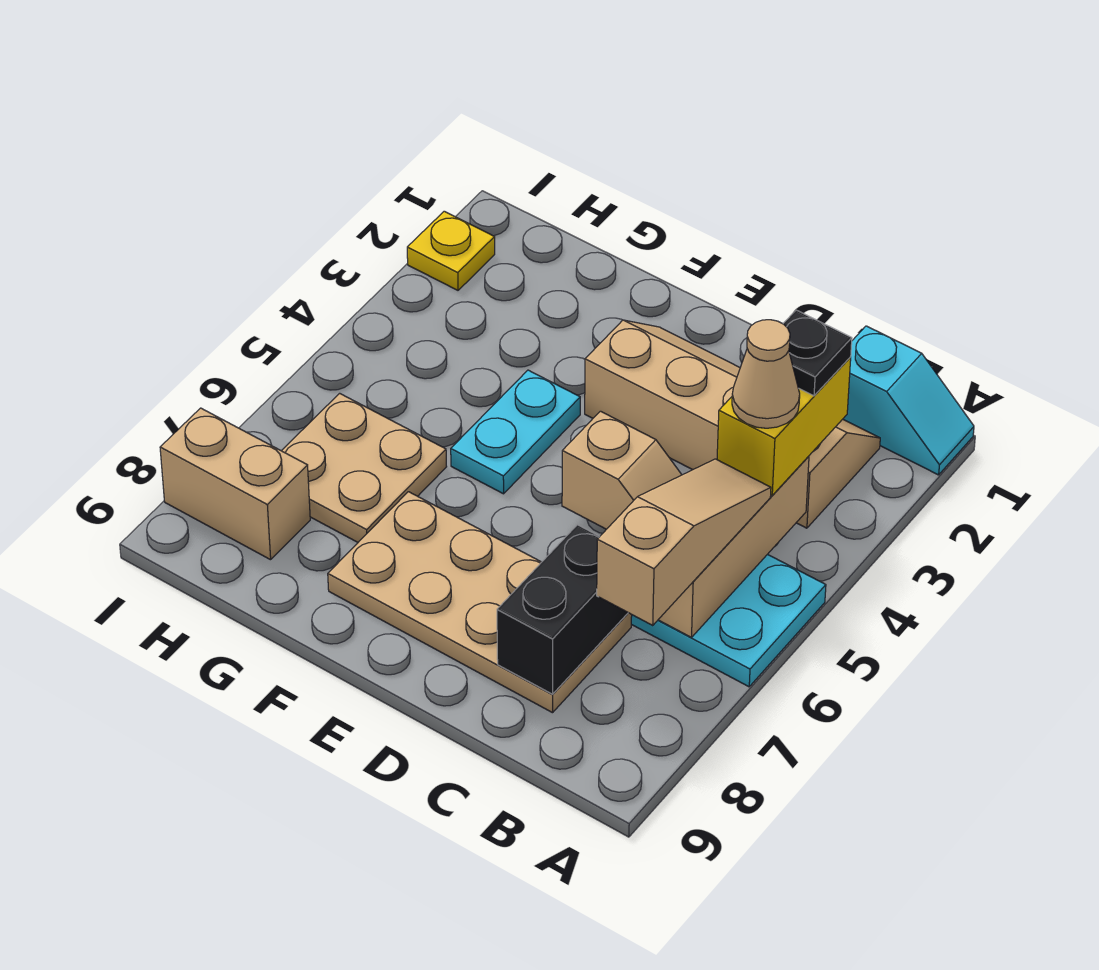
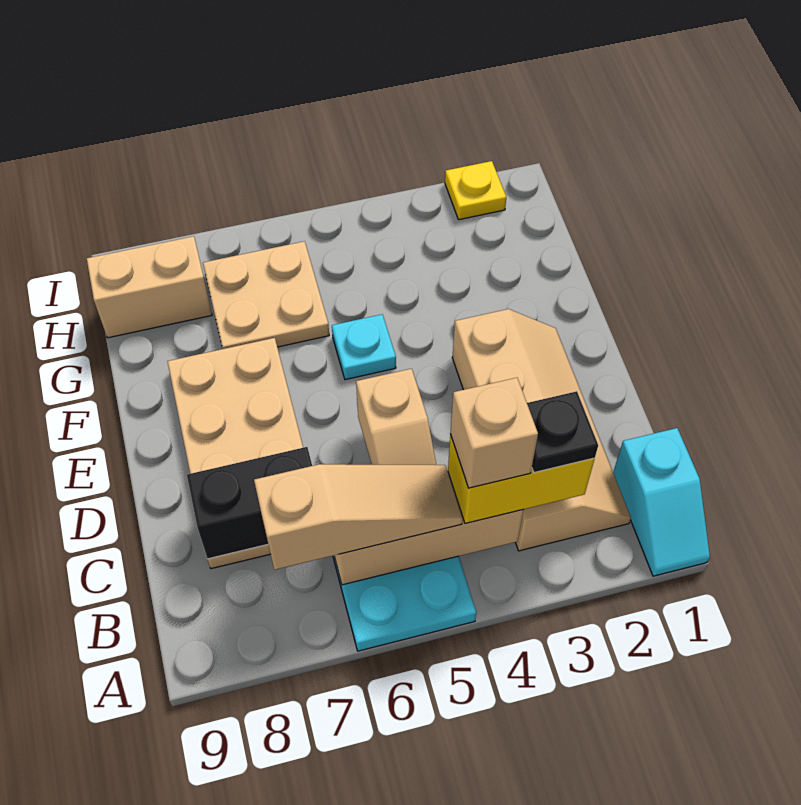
tan 1x1 cone [732,320,800,428] -> tan 1x1 brick [450,378,538,488]
cyan 1x2 plate [451,370,580,494] -> cyan 1x1 plate [332,314,396,380]
tan 1x2 brick [160,408,310,560] -> tan 1x2 brick turned to [87,236,212,338]

